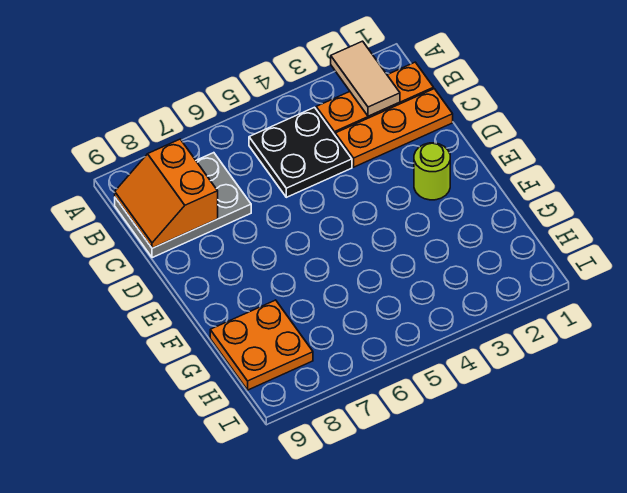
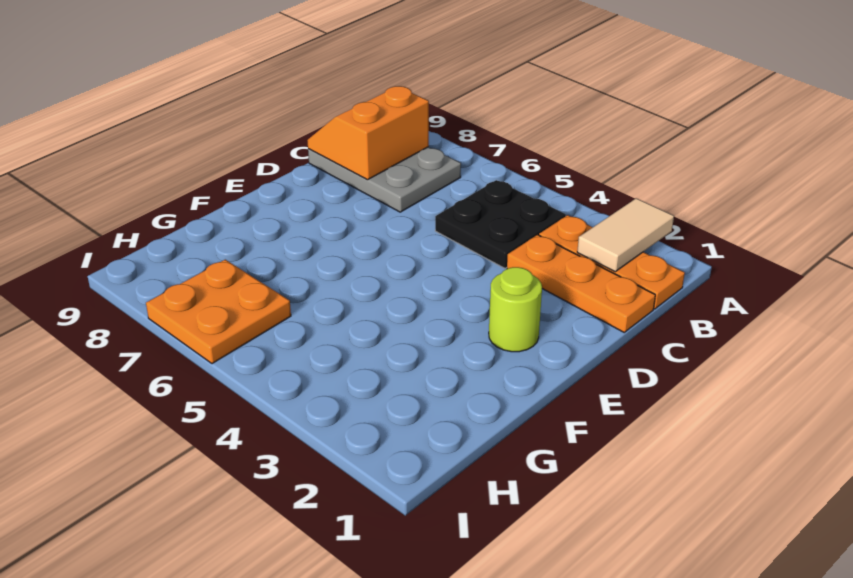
orange 2x2 plate [210,300,313,390] -> orange 2x2 plate moved to [146,260,291,364]

